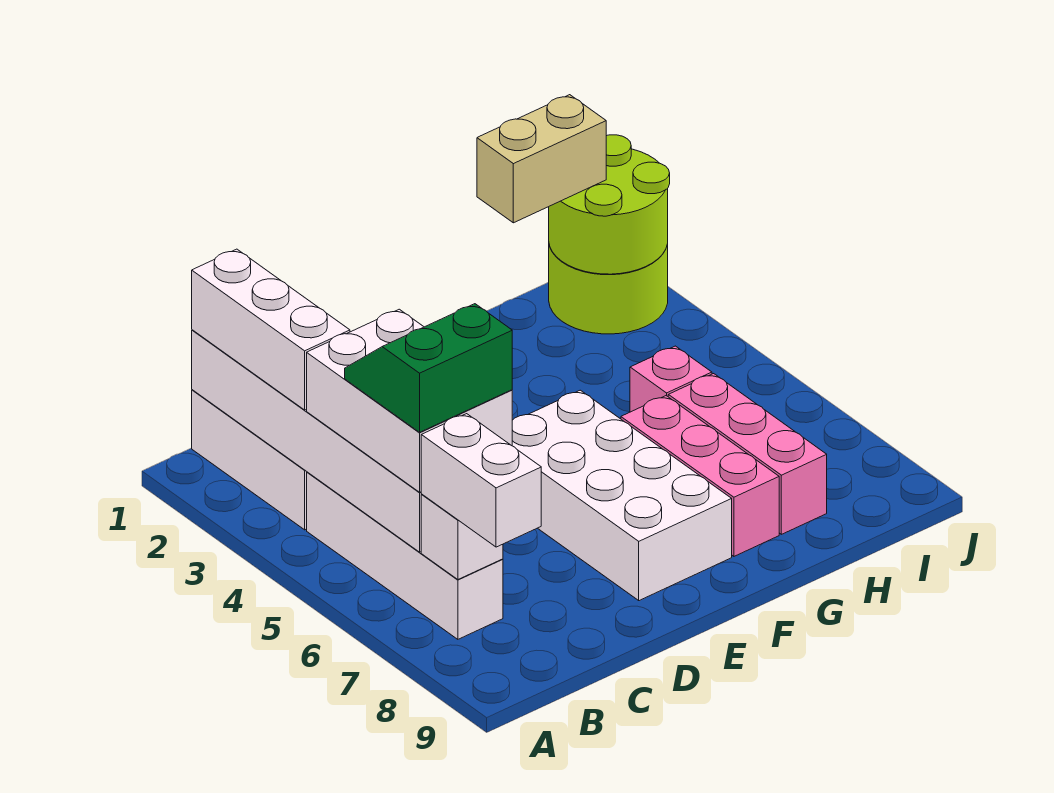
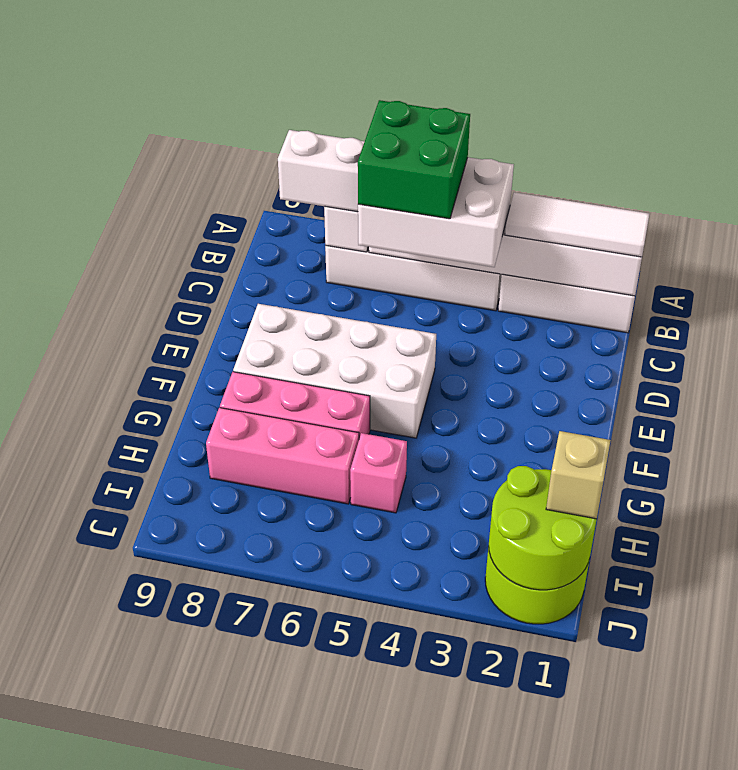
white 1x3 brick [192,249,350,410] -> white 1x3 tile [505,192,649,257]
green 2x2 slope [345,304,512,432] -> green 2x2 brick [358,100,470,219]
tan 1x2 brick [477,95,606,223] -> tan 1x1 brick [546,431,611,519]

